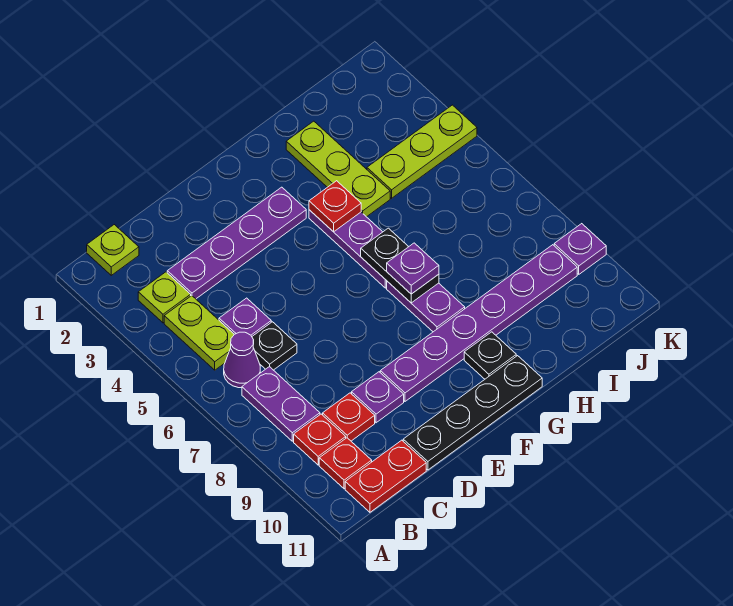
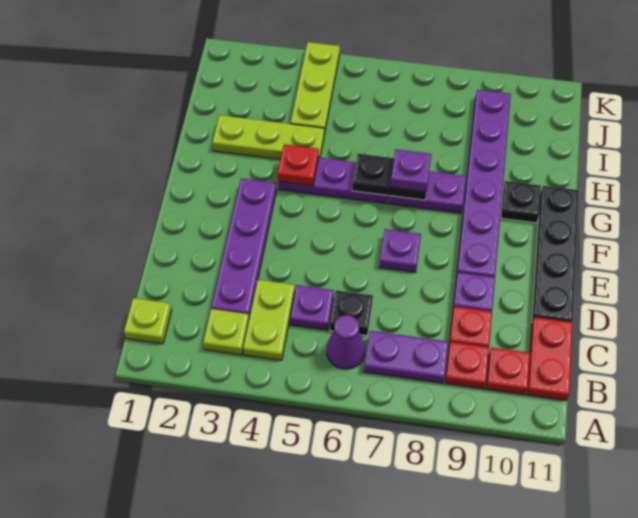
lime 1x2 plate [164,296,234,370] -> lime 1x2 plate turned to [243,280,295,360]
purple 1x1 plate [554,224,606,274] -> purple 1x1 plate moved to [380,229,421,272]

